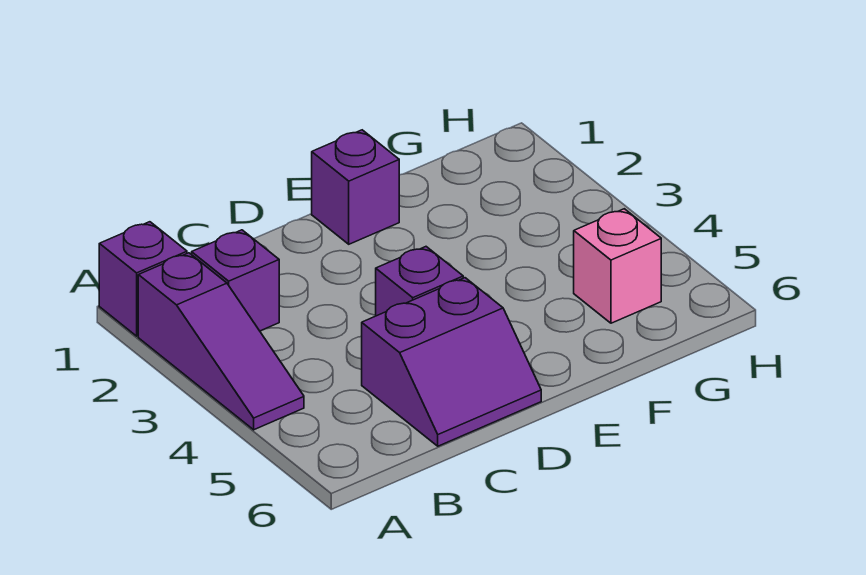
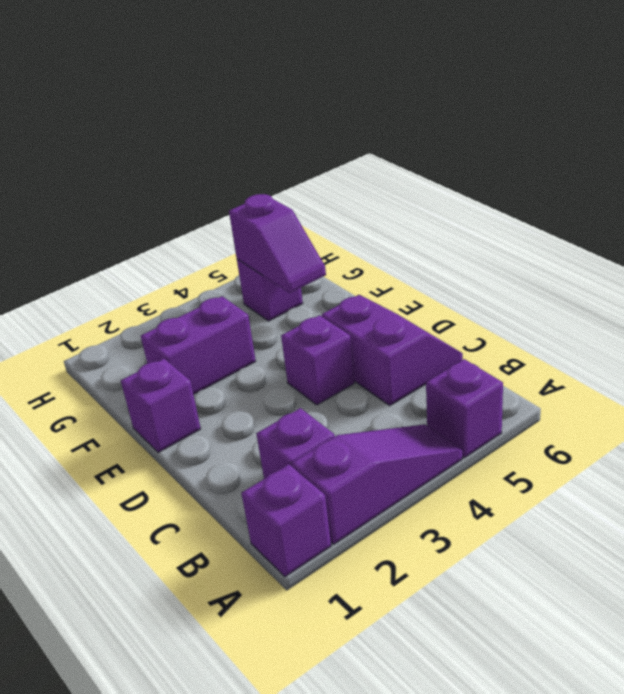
none -> purple 1x1 brick [426,359,503,458]
none -> purple 1x2 brick [141,296,256,394]
none -> purple 1x2 slope [229,194,326,293]
pink 1x1 brick [574,209,661,323] -> purple 1x1 brick [237,259,303,321]

